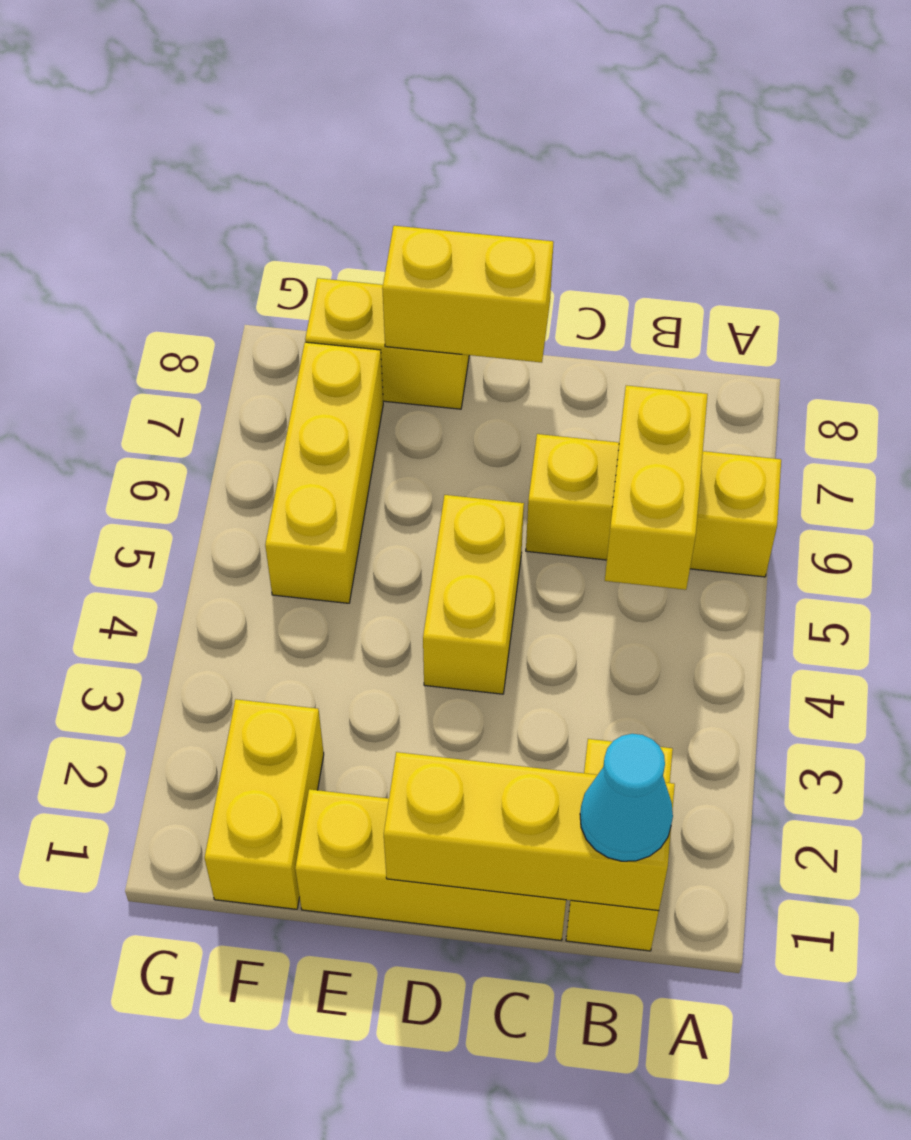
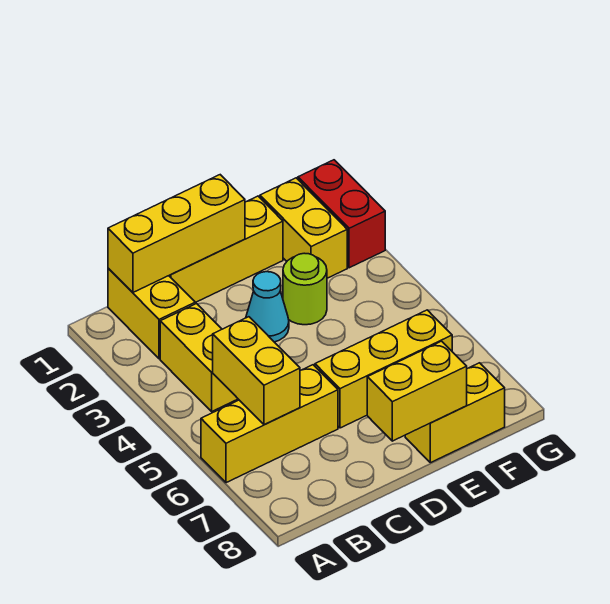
cyan 1x1 cone [580,734,673,861] -> cyan 1x1 cone moved to [246,272,289,342]
yellow 1x2 brick [423,495,524,694] -> yellow 1x2 brick moved to [160,304,238,411]
none -> lime 1x1 round brick [283,253,327,325]
yellow 1x3 brick [265,342,383,603] -> yellow 1x3 brick turned to [315,310,452,428]
none -> red 1x2 brick [298,160,385,268]

